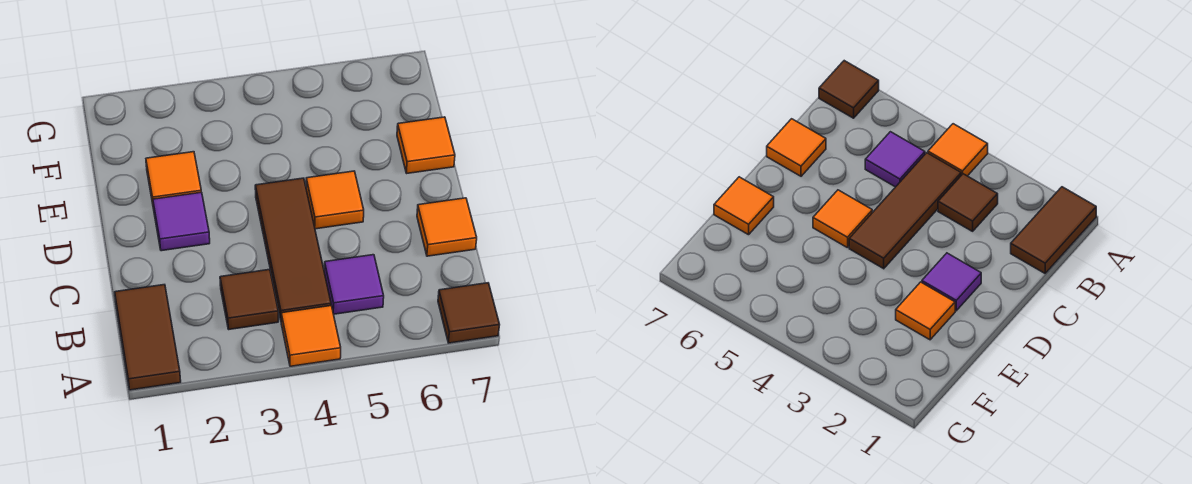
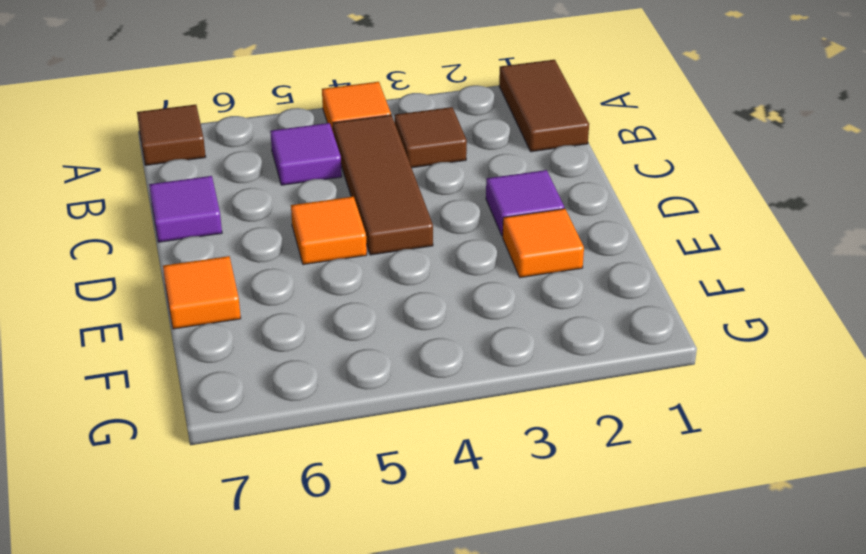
orange 1x1 tile [417,198,477,256] -> purple 1x1 tile [149,176,222,242]

